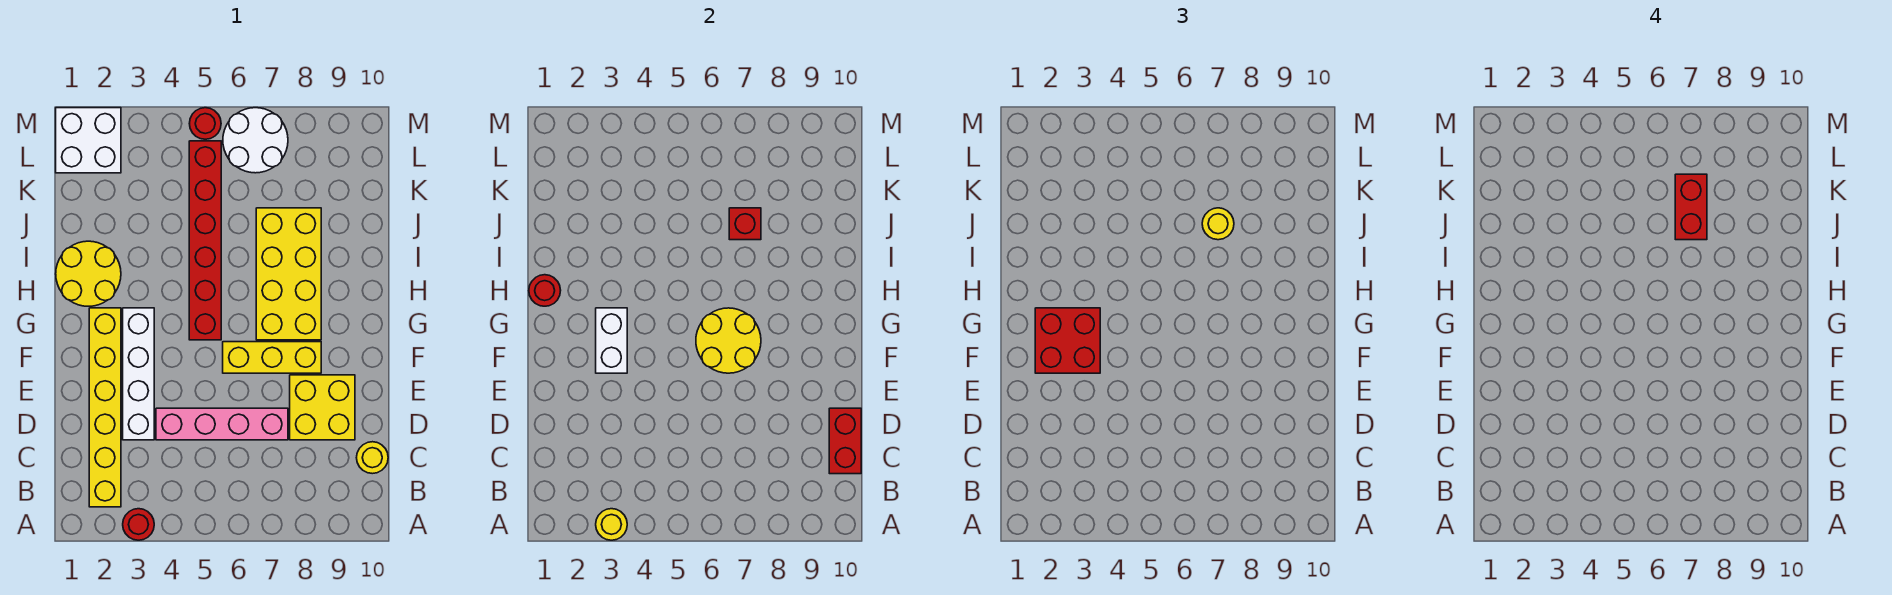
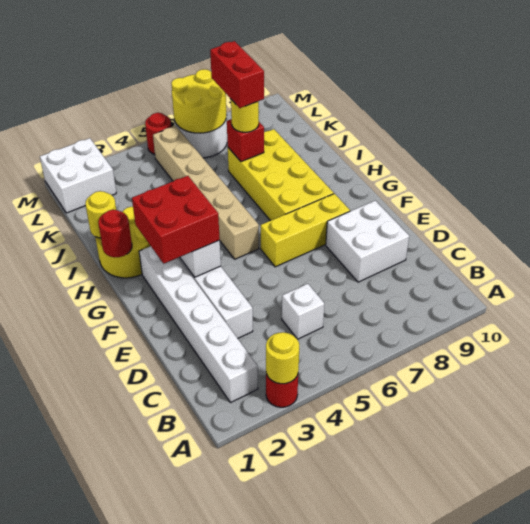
yellow 1x6 brick [89,308,121,507] -> white 1x6 brick [139,246,258,403]
none -> white 1x1 brick [282,284,324,339]
yellow 1x1 round brick [356,442,388,474] -> yellow 1x1 round brick moved to [85,191,116,238]
red 1x2 brick [829,408,861,474] -> none
pink 1x4 brick [156,408,288,440] -> none
yellow 2x2 brick [290,375,355,440] -> white 2x2 brick [326,201,409,282]
yellow 2x2 round brick [696,308,761,373] -> yellow 2x2 round brick moved to [171,69,227,133]
red 1x6 brick [189,141,221,340] -> tan 1x6 brick [153,126,259,259]

